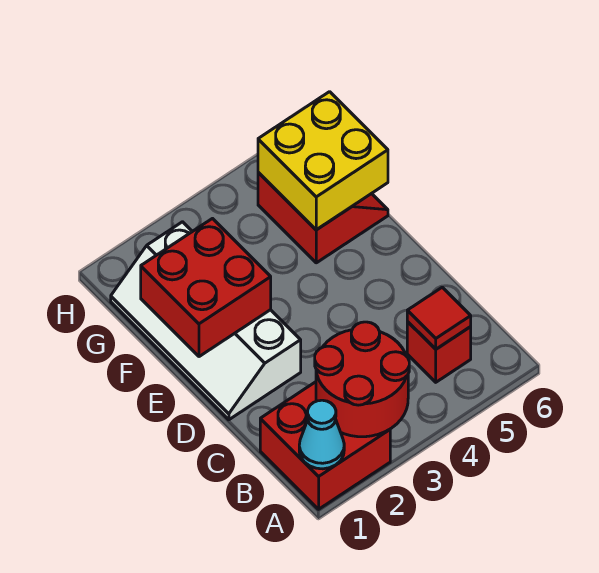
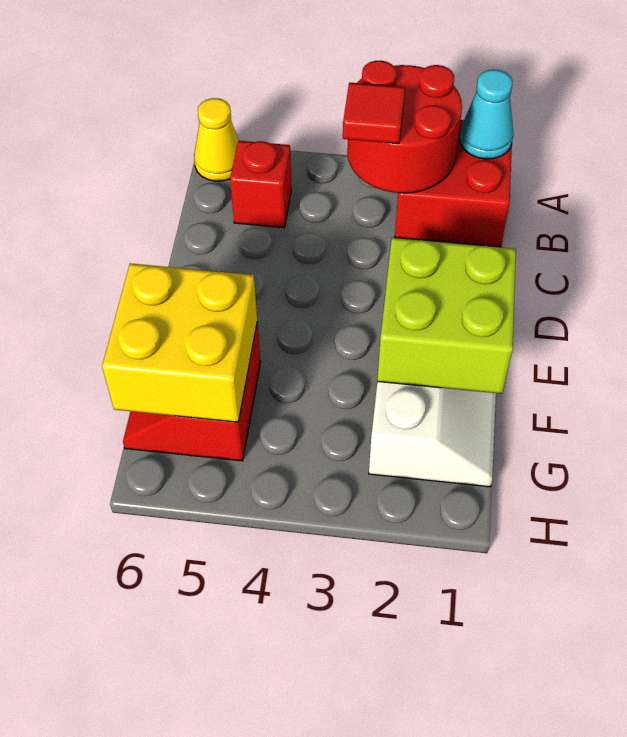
none -> yellow 1x1 cone [194,98,239,181]
red 1x1 tile [407,287,471,349] -> red 1x1 tile moved to [343,83,405,144]
red 2x2 brick [141,219,271,357] -> lime 2x2 brick [377,238,516,394]

